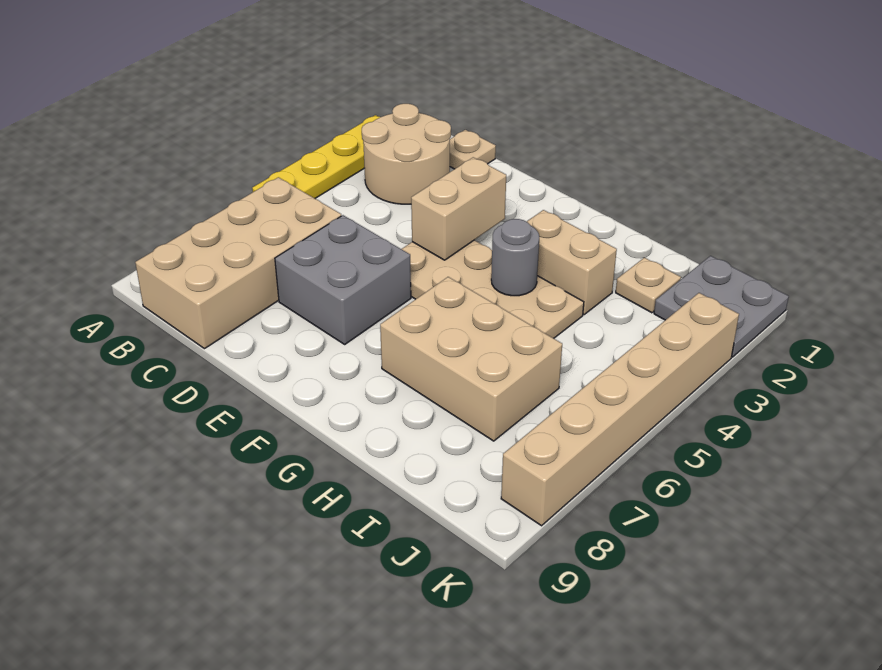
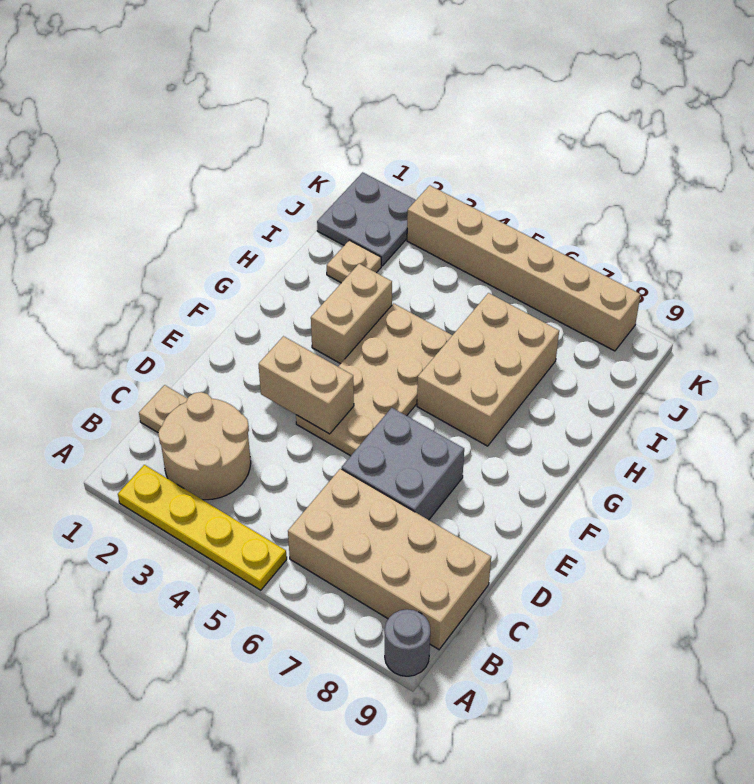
grey 1x1 round brick [491,219,539,296] -> grey 1x1 round brick moved to [385,609,430,676]

